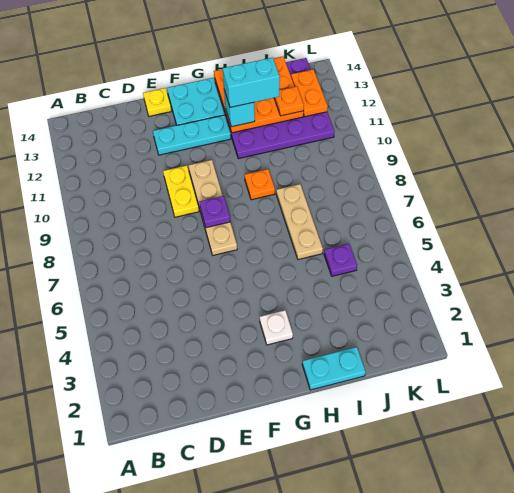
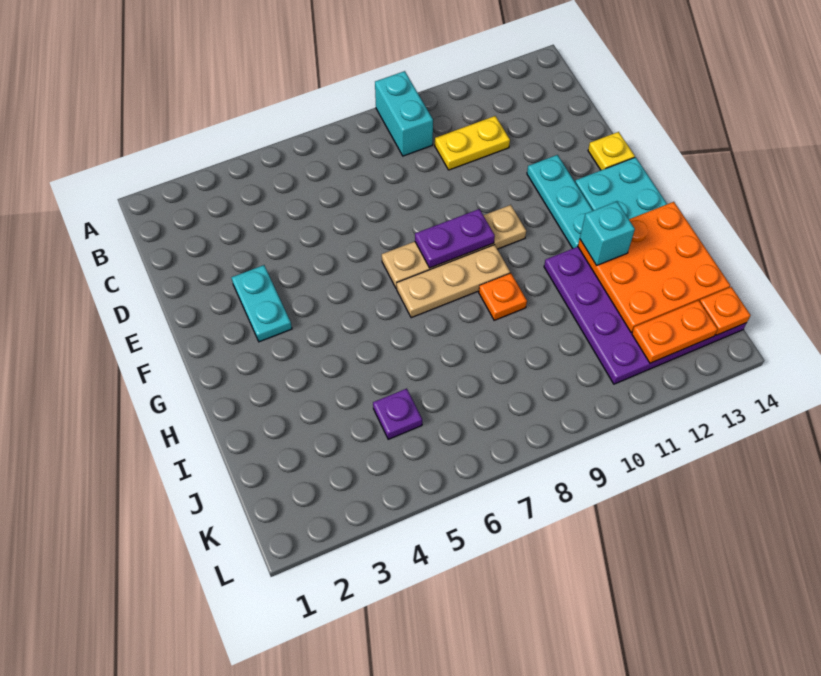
yellow 1x2 plate [163,166,199,217] -> yellow 1x2 plate moved to [435,116,510,170]
purple 1x1 plate [199,196,230,228] -> purple 1x2 plate [415,209,495,268]
white 1x1 plate [260,310,293,345] -> none
cyan 1x2 plate [302,347,366,390] -> cyan 1x2 plate moved to [231,265,292,342]
cyan 1x2 brick [223,58,280,107] -> cyan 1x2 brick moved to [375,71,433,156]
tan 1x3 plate [276,184,323,260] -> tan 1x3 plate moved to [397,245,510,318]
orange 1x1 plate [274,87,304,116] -> orange 1x1 plate moved to [700,287,750,335]

